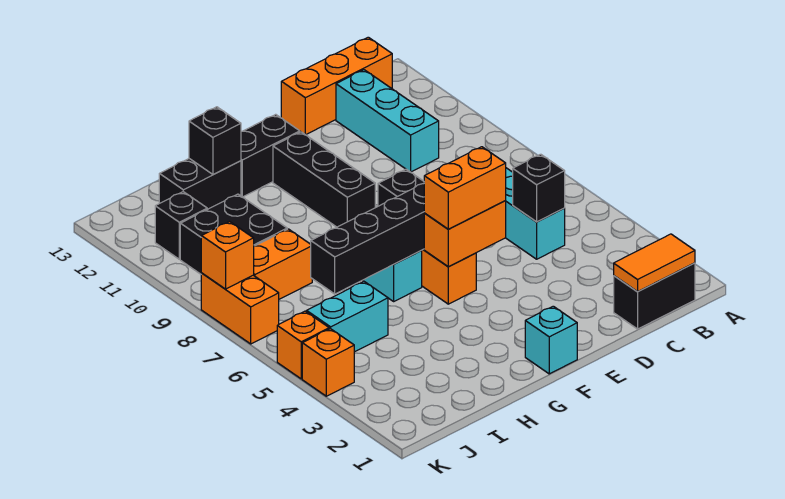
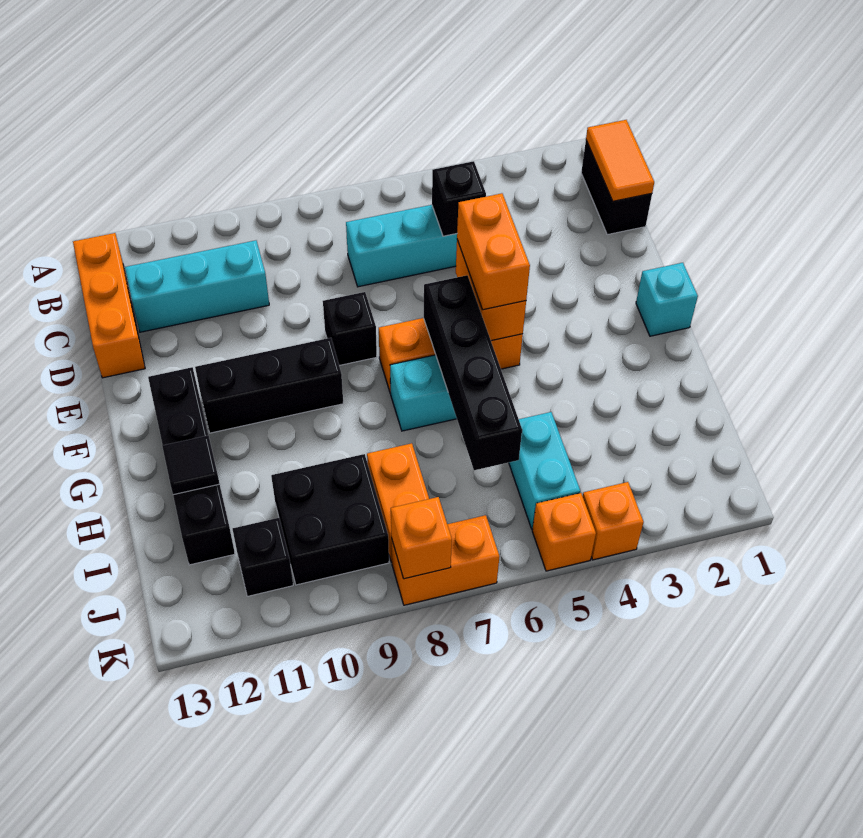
black 1x1 brick [189,107,241,175] -> black 1x1 tile [162,435,220,495]

